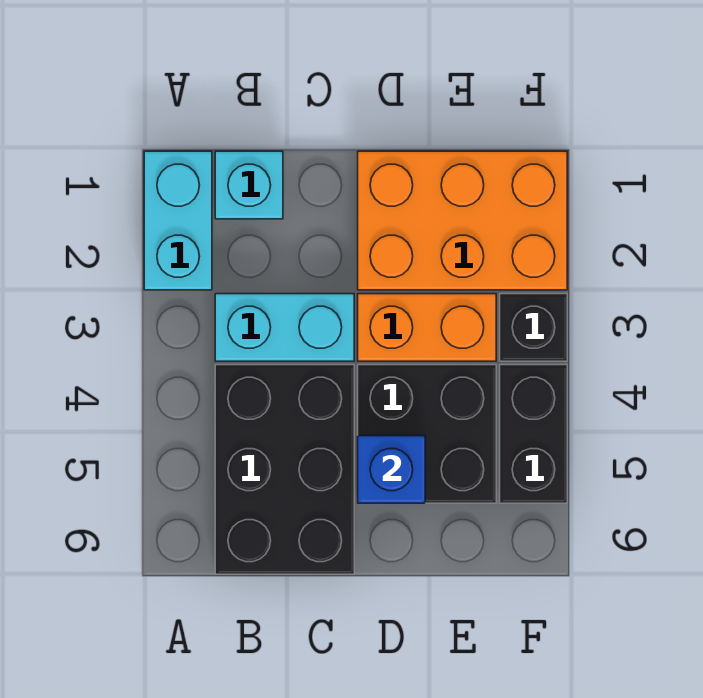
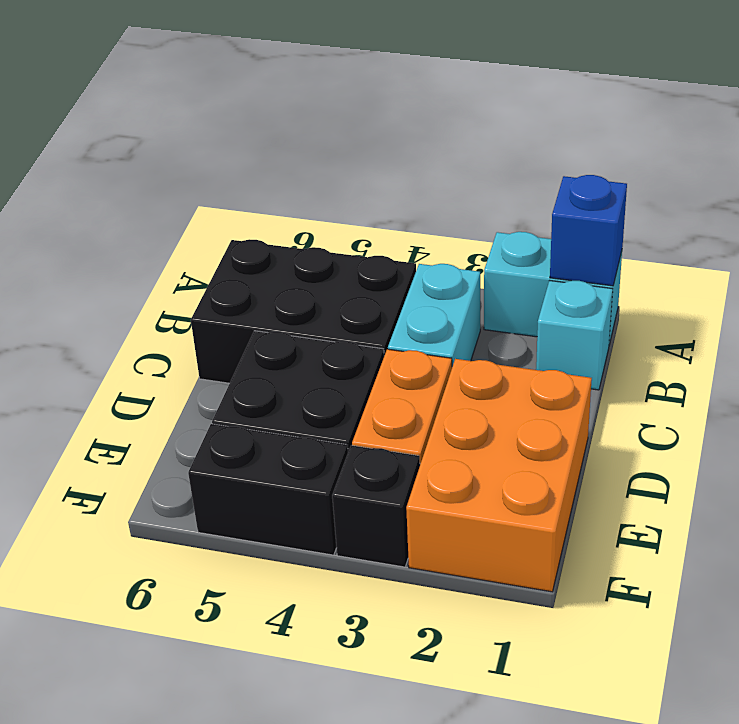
blue 1x1 brick [358,436,425,503] -> blue 1x1 brick moved to [550,175,627,286]

